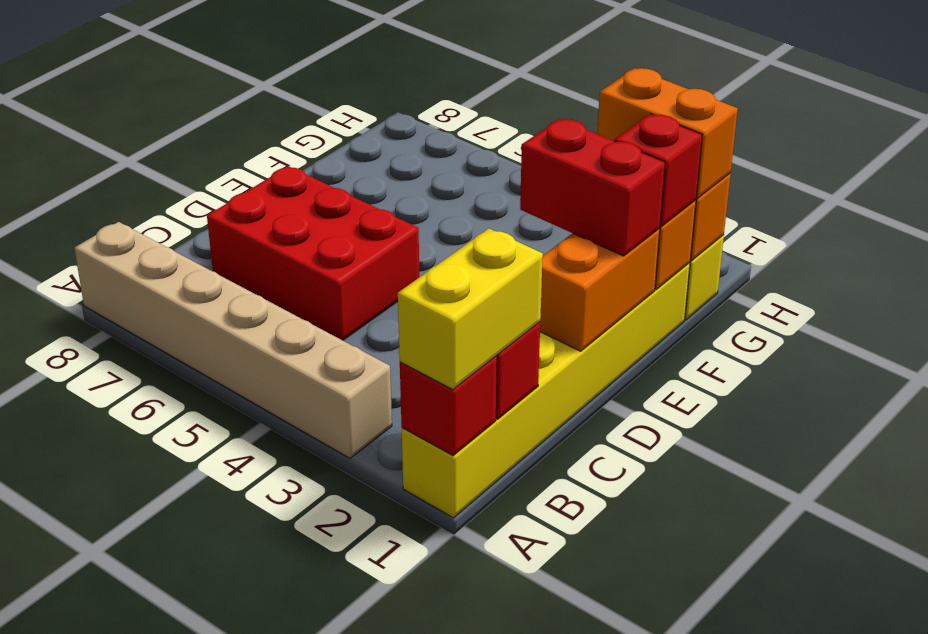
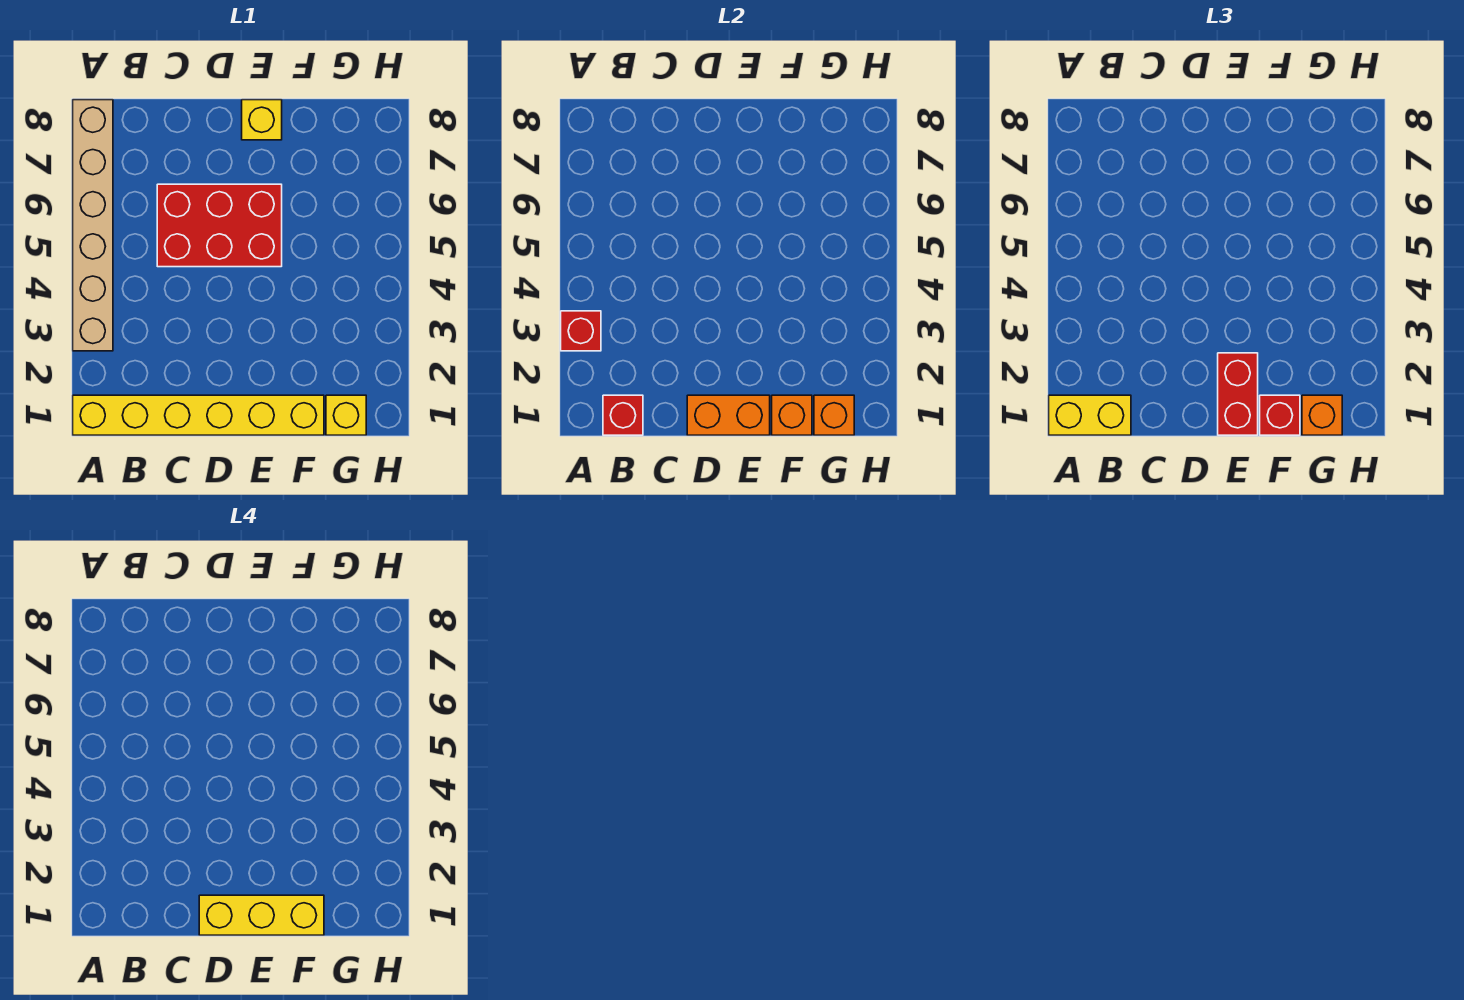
red 1x1 brick [400,356,497,455] -> red 1x1 brick moved to [561,311,601,351]
red 2x3 brick [207,166,419,340] -> red 2x3 brick turned to [157,184,282,267]
none -> yellow 1x3 brick [199,895,324,935]
none -> yellow 1x1 brick [242,100,282,140]
orange 1x2 brick [597,68,738,198] -> orange 1x1 brick [1302,395,1342,435]

